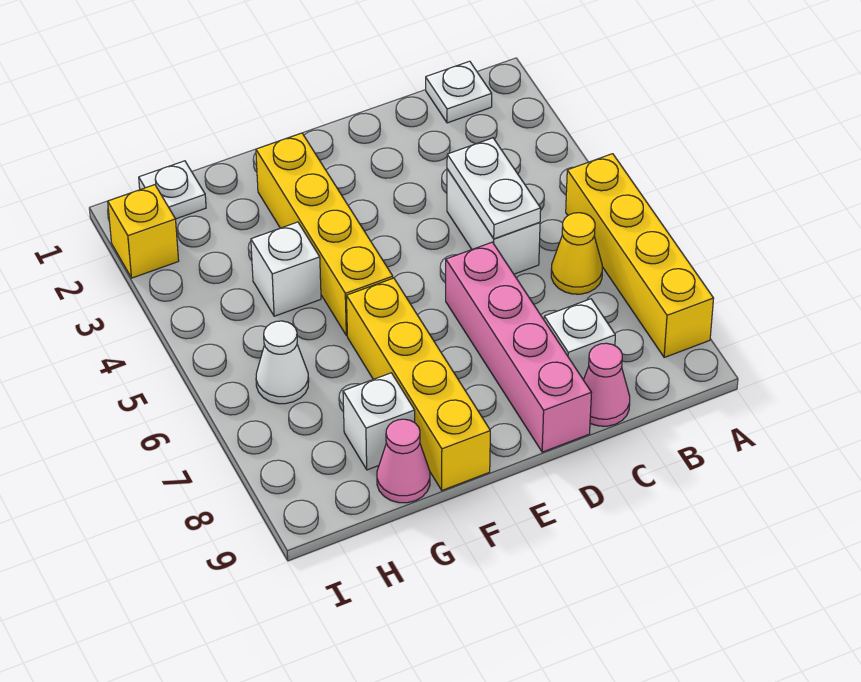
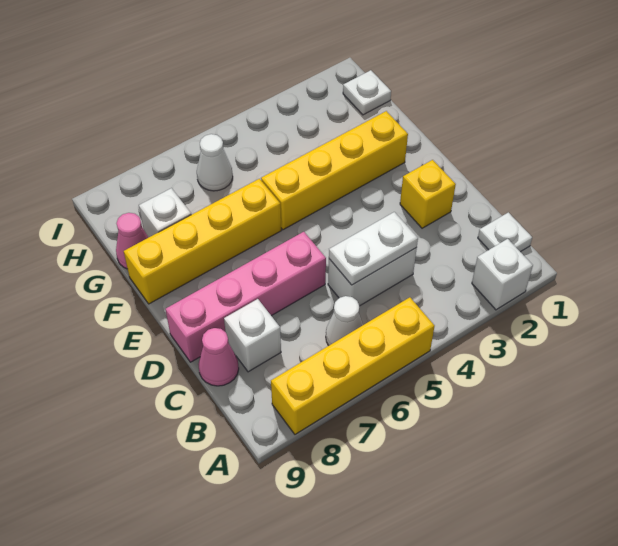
yellow 1x1 cone [551,213,602,294] -> white 1x1 cone [326,296,363,345]
white 1x1 brick [251,222,321,316] -> white 1x1 brick moved to [472,239,533,310]
yellow 1x1 brick [108,185,179,278] -> yellow 1x1 brick moved to [400,160,456,228]

